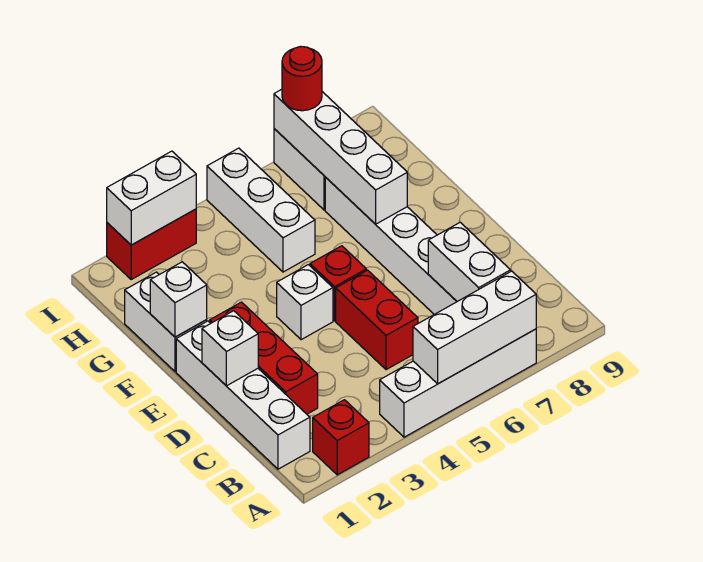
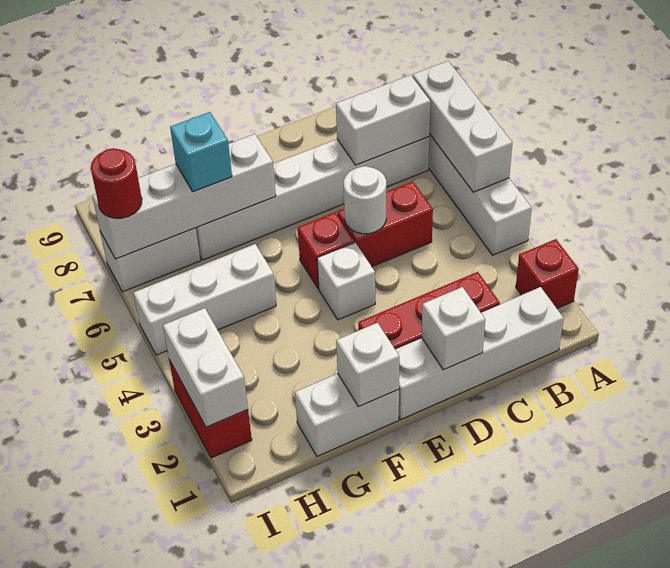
none -> white 1x1 round brick [344,166,386,234]
none -> cyan 1x1 brick [170,112,232,192]

